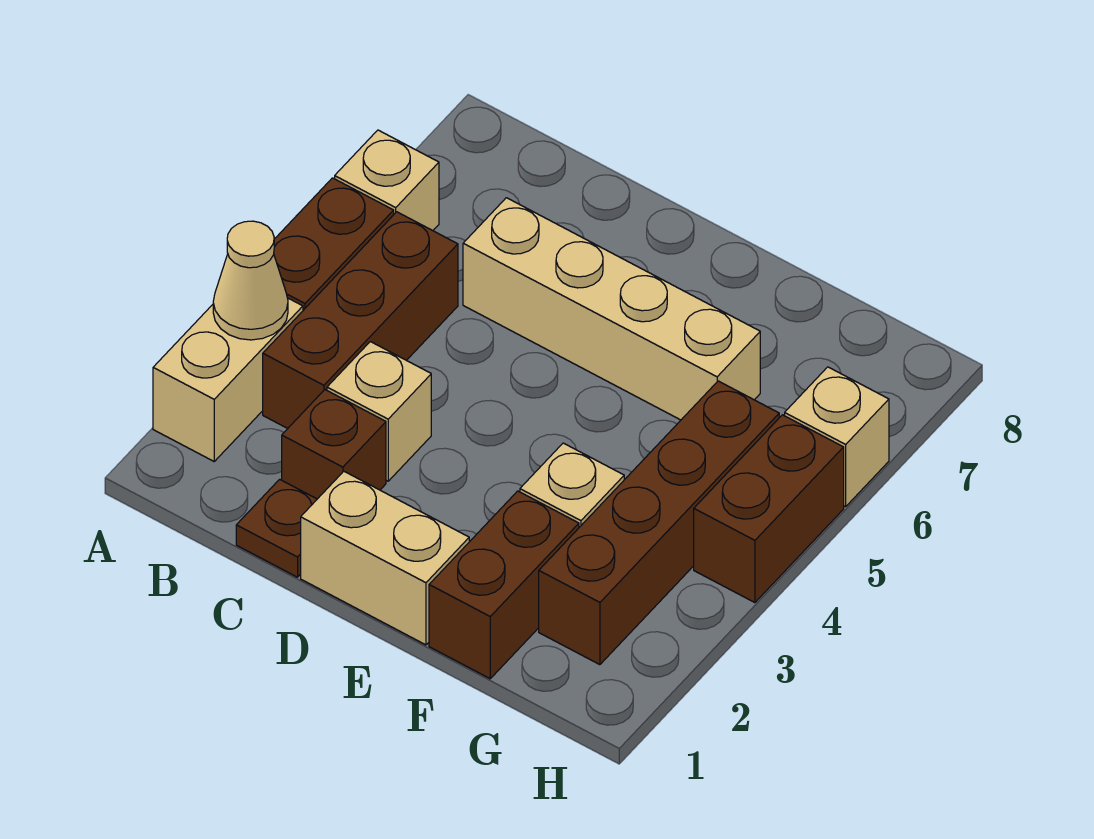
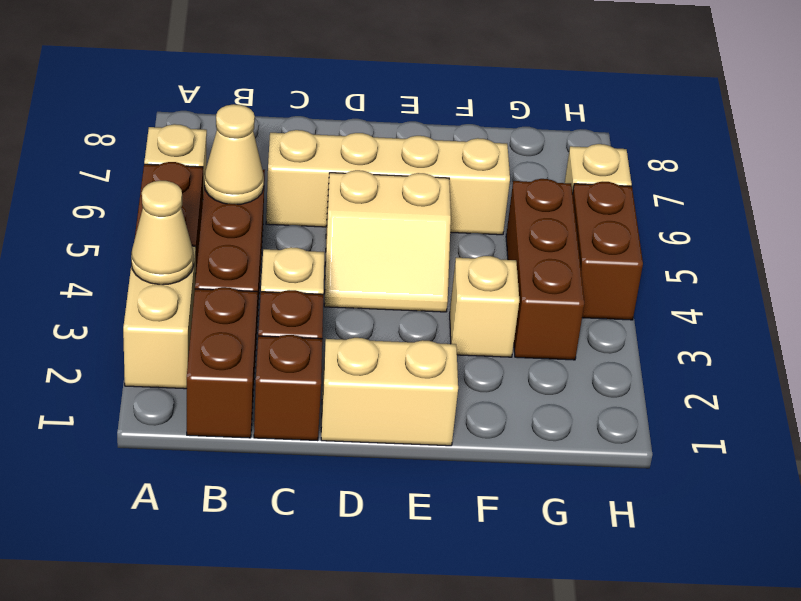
none -> tan 1x1 cone [204,104,264,204]
brown 1x1 plate [236,479,317,577] -> brown 1x1 brick [254,335,322,441]
none -> tan 2x2 slope [324,170,451,312]
brown 1x2 brick [429,491,579,679] -> brown 1x2 brick moved to [187,287,258,438]
brown 1x4 brick [539,381,779,665] -> brown 1x3 brick [506,179,584,360]

